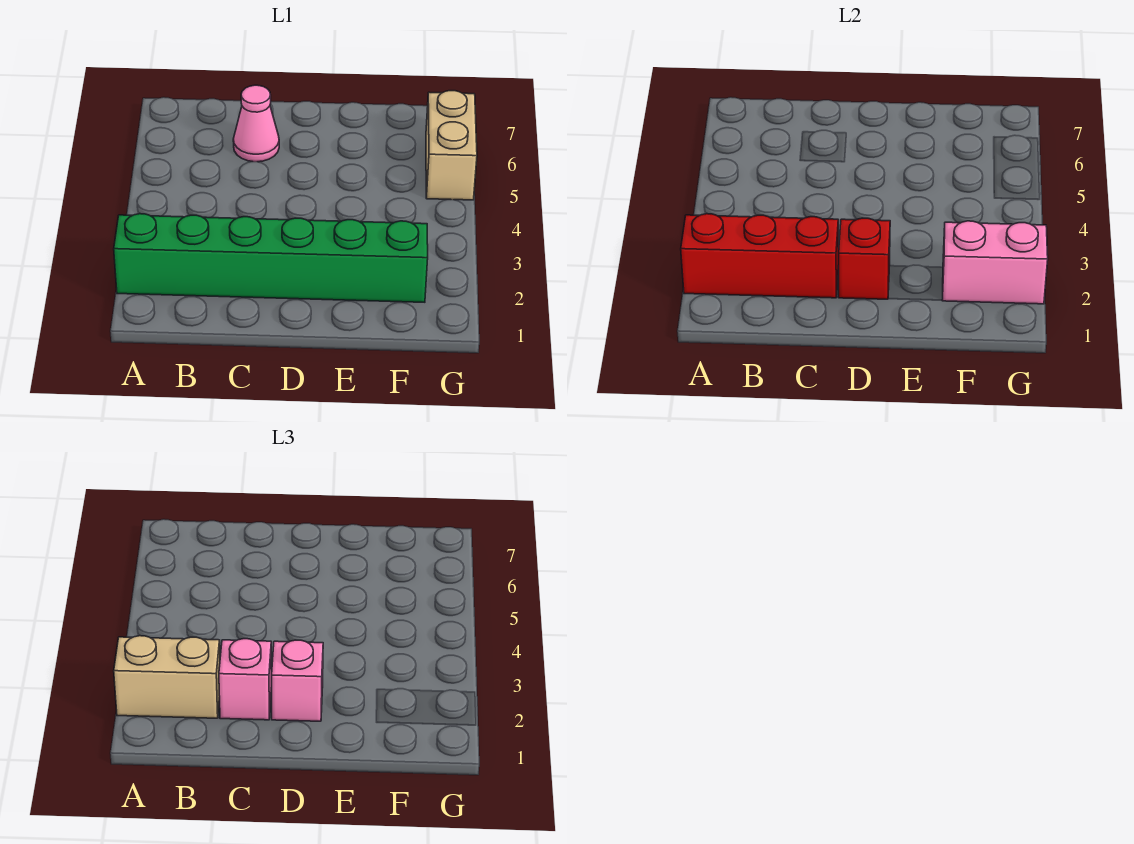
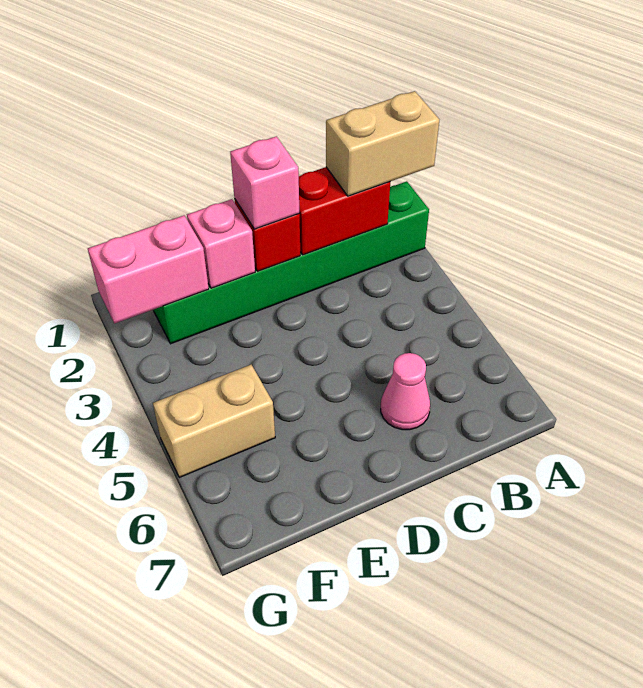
red 1x3 brick [681,214,839,298] -> red 1x2 brick [299,167,390,255]
pink 1x1 brick [219,639,272,720] -> pink 1x1 brick moved to [187,199,255,288]
tan 1x2 brick [426,91,477,200] -> tan 1x2 brick turned to [153,365,275,477]

